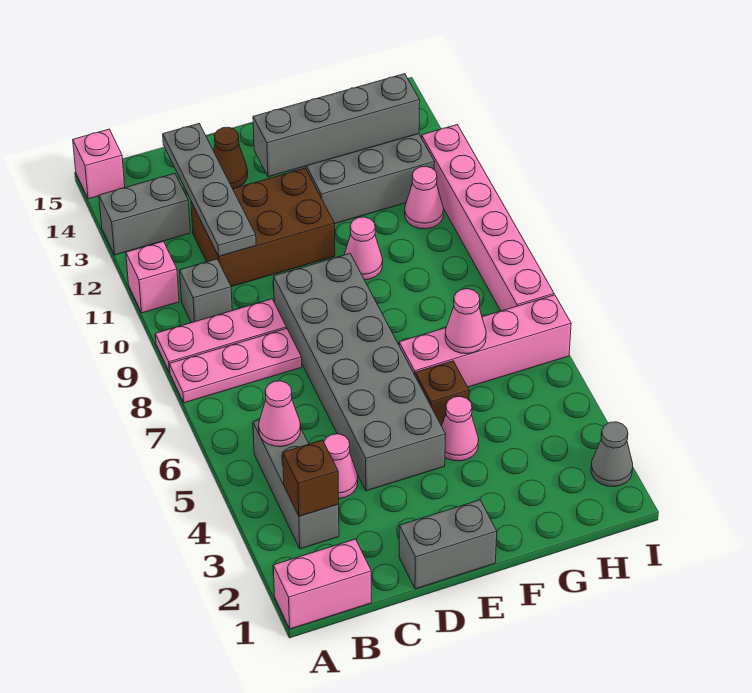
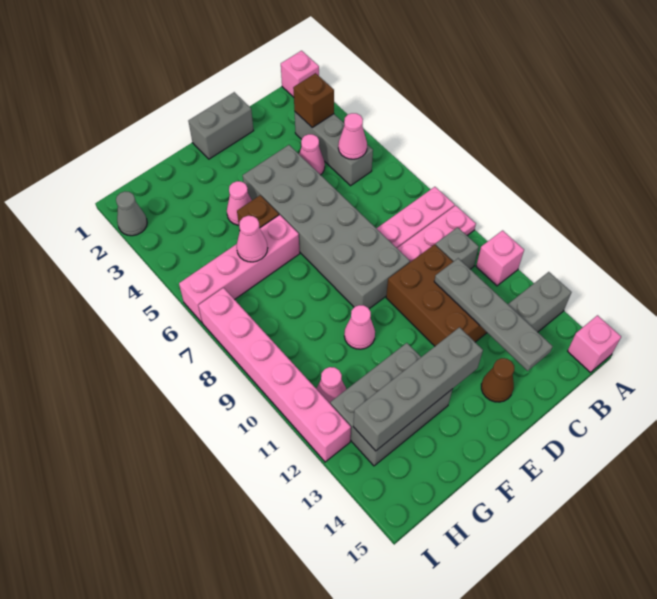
pink 1x2 brick [273,539,371,629] -> pink 1x1 brick [281,51,319,97]
brown 2x3 brick [191,168,335,287] -> brown 2x3 brick turned to [386,244,487,346]

